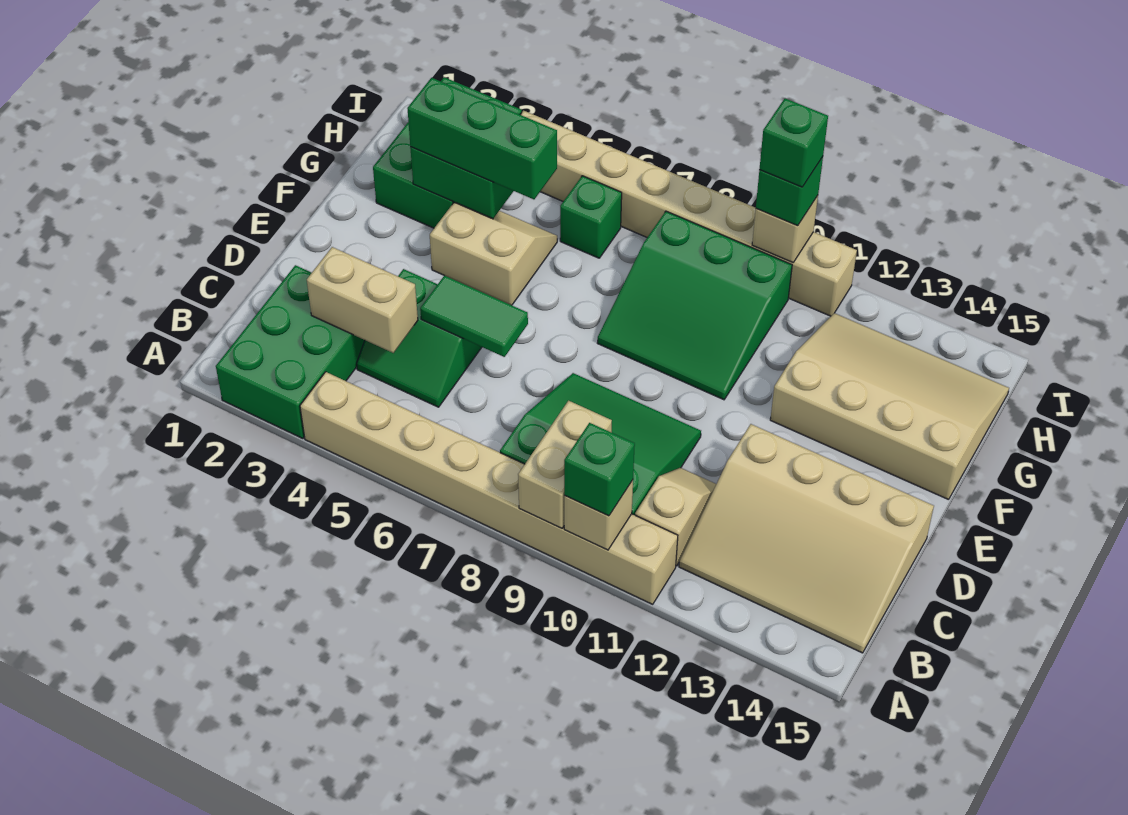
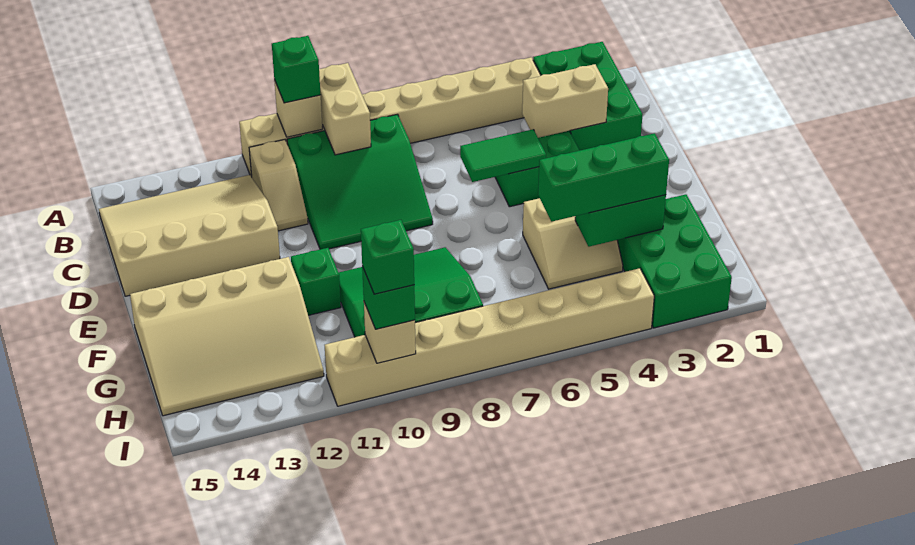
green 1x1 brick [560,176,622,258] -> green 1x1 brick moved to [291,248,341,315]

